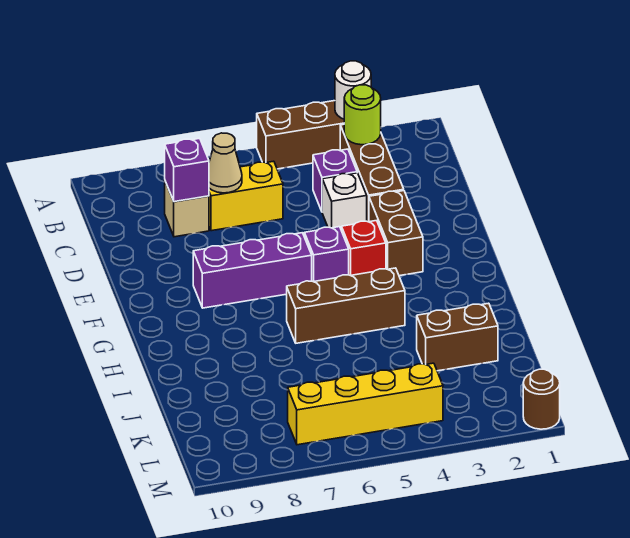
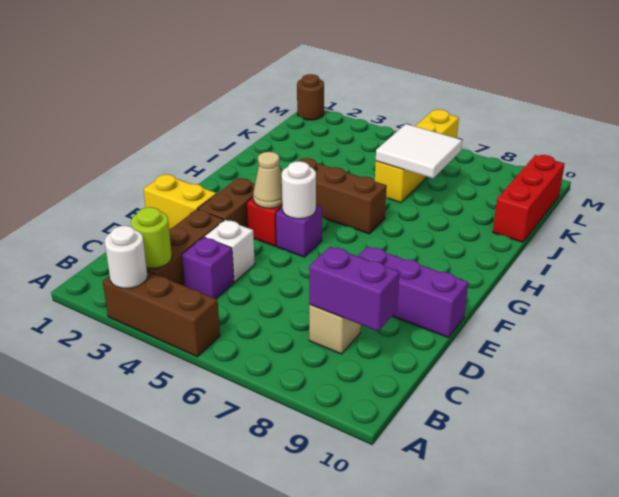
yellow 1x2 brick [209,161,283,231] -> yellow 1x2 brick moved to [143,174,216,229]
tan 1x1 cone [209,133,242,193] -> tan 1x1 cone moved to [253,152,282,208]
purple 1x1 brick [165,138,209,202] -> purple 1x2 brick [309,247,400,331]
none -> white 1x1 round brick [282,161,316,219]
purple 1x3 brick [193,233,312,308] -> purple 1x3 brick moved to [358,246,468,337]
brown 1x2 brick [417,303,498,371] -> none
none -> white 2x2 tile [376,124,462,178]
none -> red 1x3 brick [493,155,565,242]
yellow 1x4 brick [288,363,443,445] -> yellow 1x4 brick turned to [374,109,459,203]

